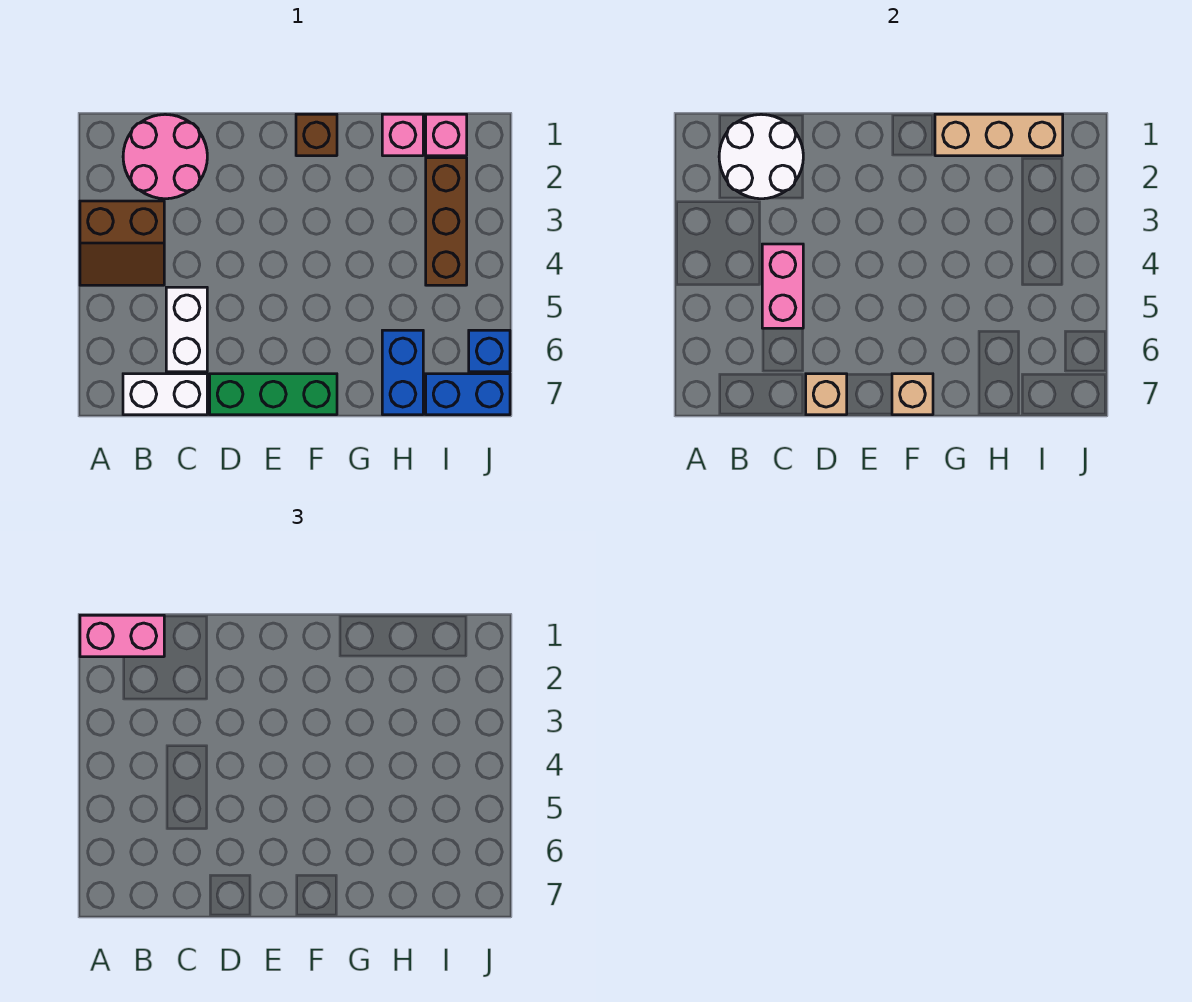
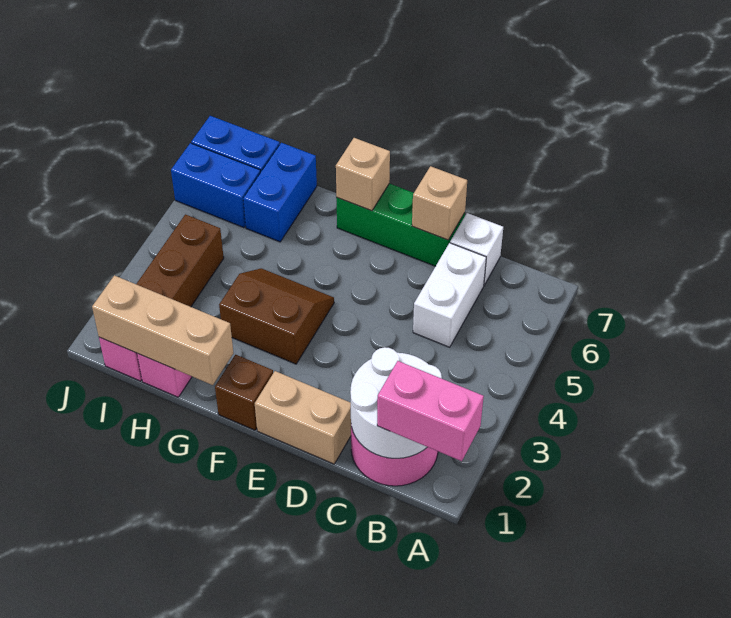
brown 2x2 slope [80,201,164,285] -> brown 2x2 slope moved to [219,268,334,364]
white 1x2 brick [123,374,207,415] -> white 1x1 brick [450,213,503,285]
pink 1x2 brick [762,244,803,328] -> none
none -> tan 1x2 brick [255,371,351,464]
blue 1x1 brick [469,330,510,372] -> blue 1x2 brick [171,143,260,228]

